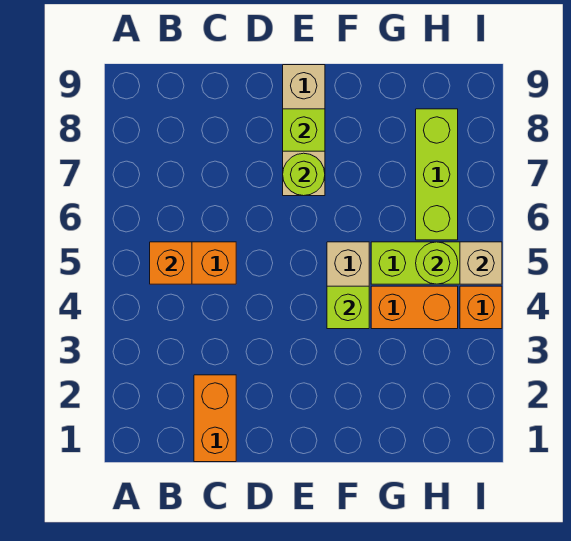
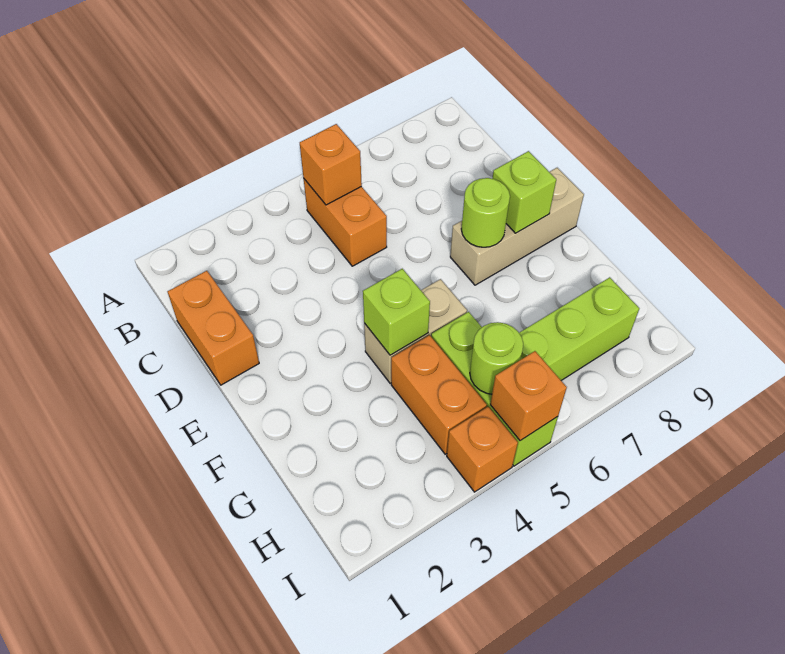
orange 1x2 brick [194,375,236,462] -> orange 1x2 brick turned to [167,271,259,385]
tan 1x1 brick [460,242,502,284] -> orange 1x1 brick [490,351,567,441]

